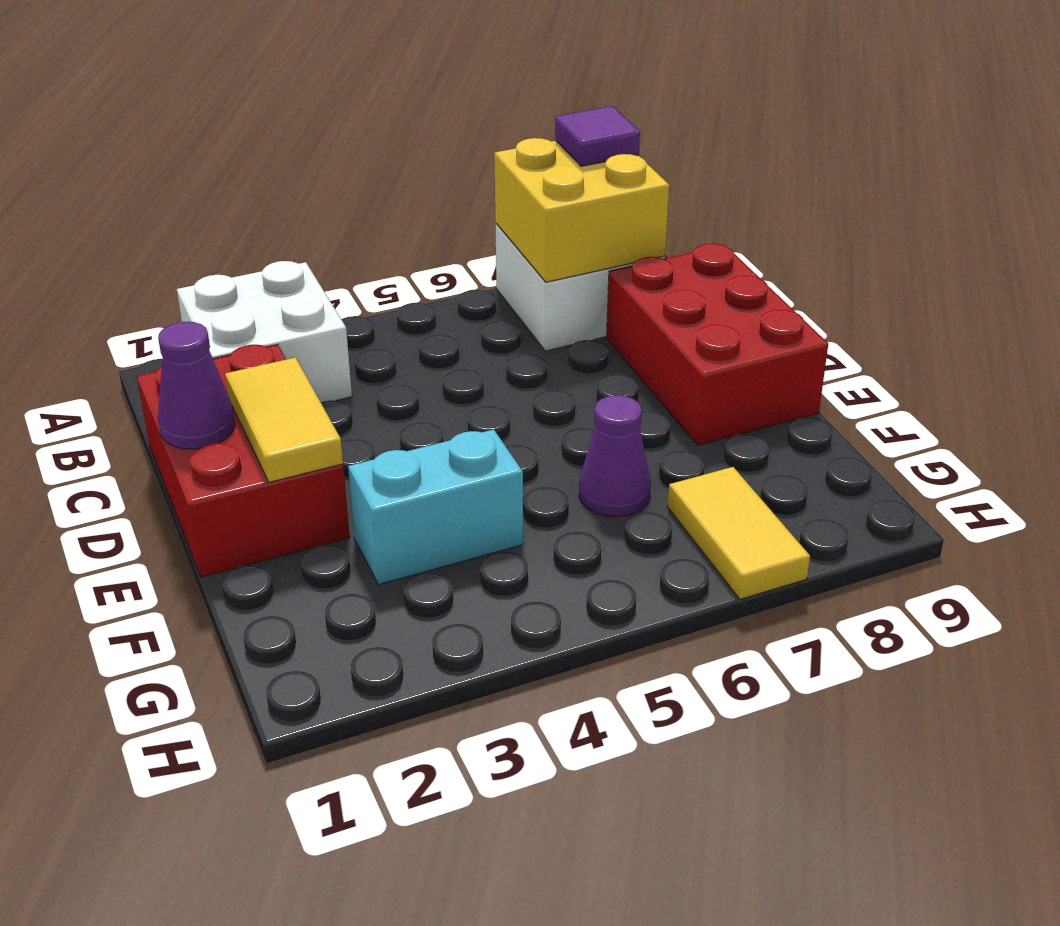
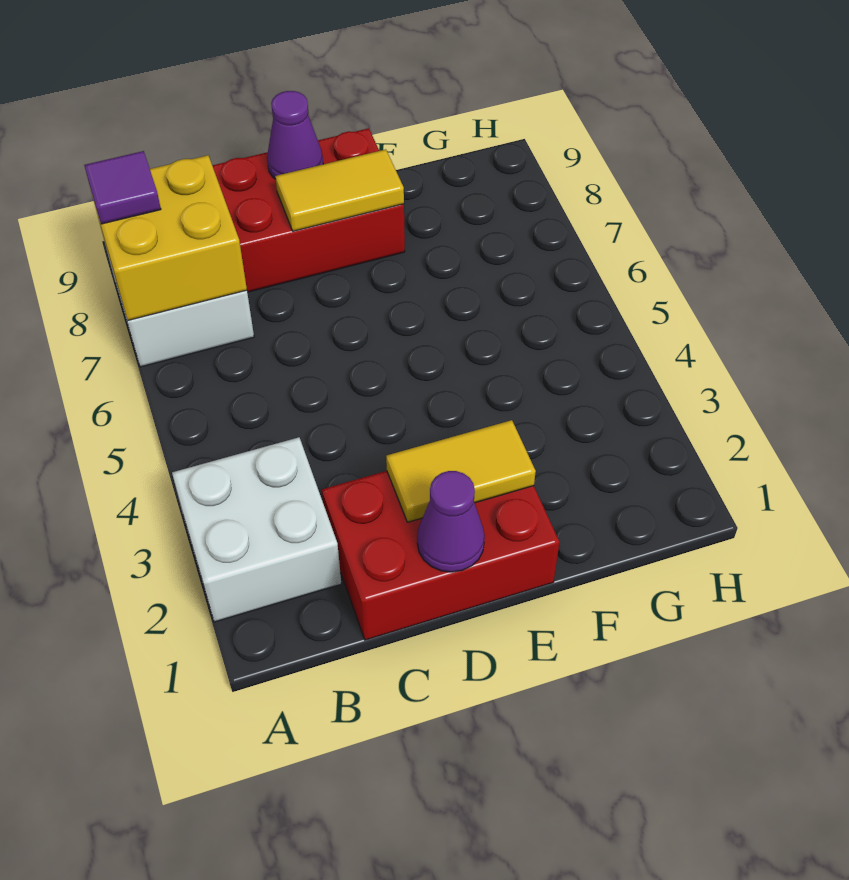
cyan 1x2 brick [348,430,523,585] -> none
purple 1x1 cone [579,395,651,517] -> purple 1x1 cone moved to [267,91,323,179]
yellow 1x2 tile [668,467,810,599] -> yellow 1x2 tile moved to [275,149,404,231]

